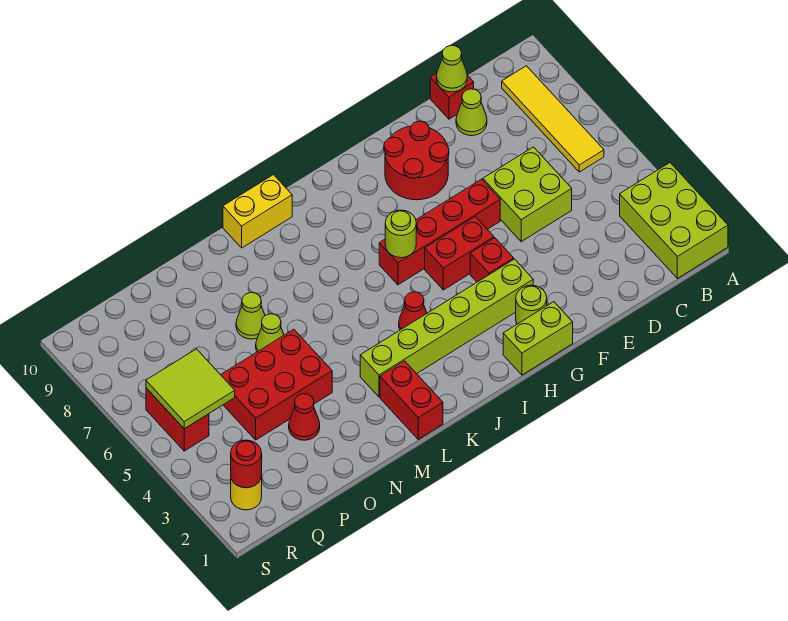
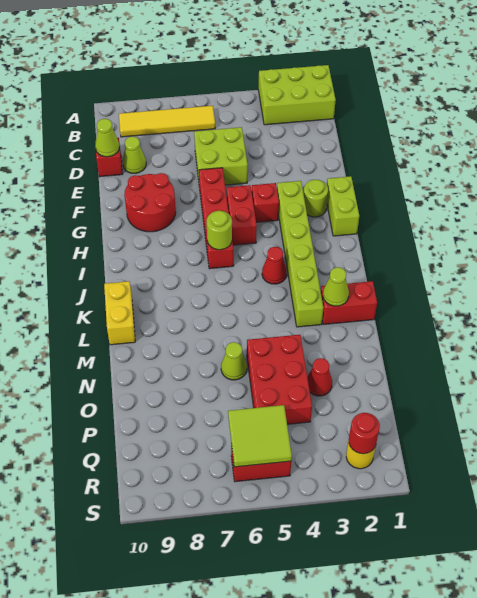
lime 1x1 cone [236,293,265,339] -> lime 1x1 cone moved to [323,267,349,306]

